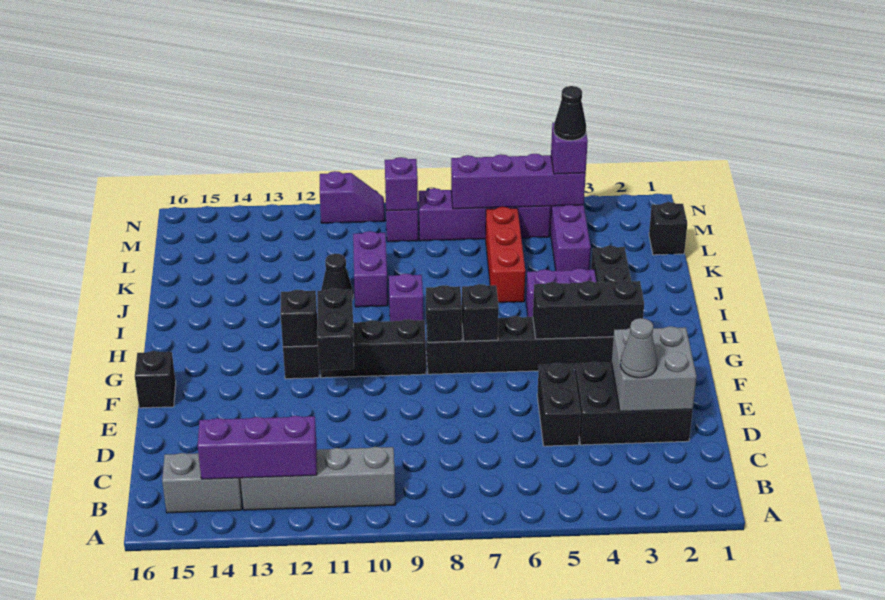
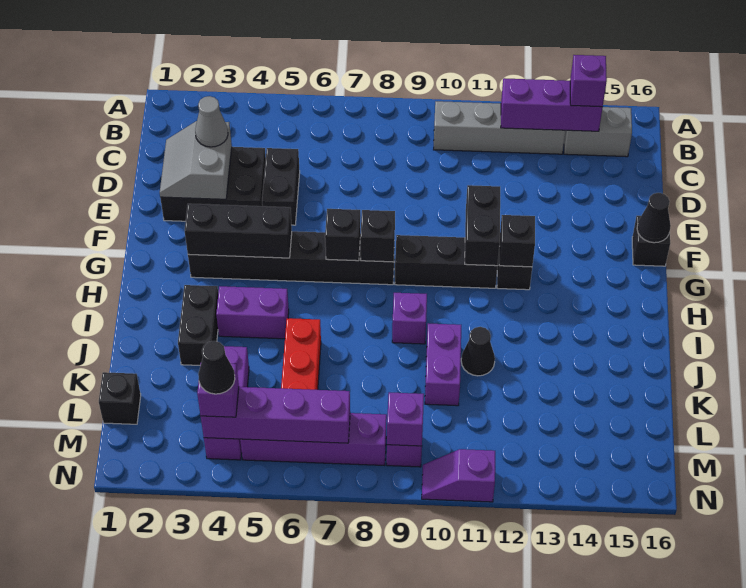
none -> purple 1x1 brick [570,55,607,107]
grey 2x2 brick [612,326,697,412] -> grey 2x2 slope [160,121,232,199]
none -> black 1x1 cone [637,193,671,243]

